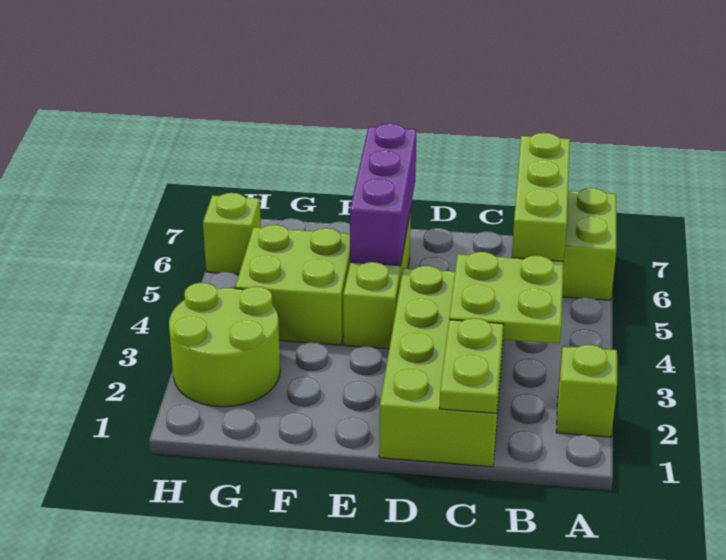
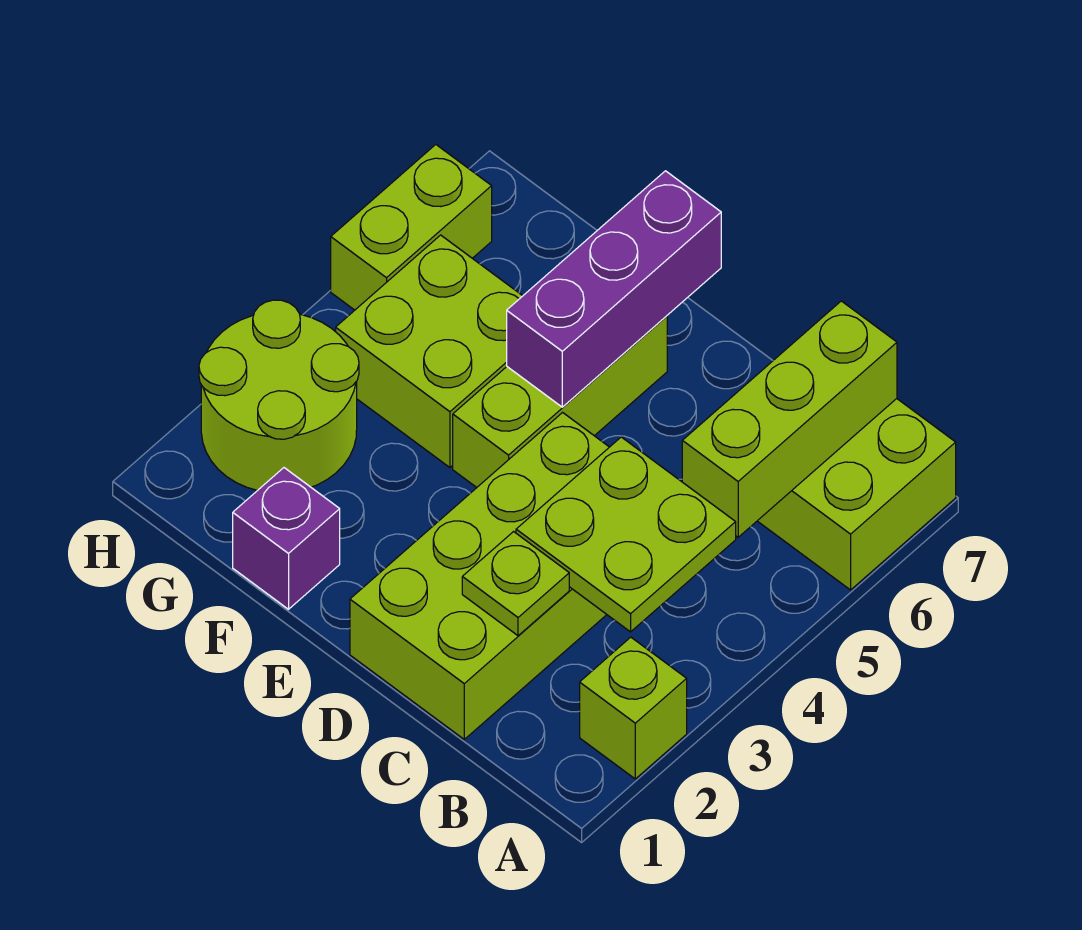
lime 1x2 plate [439,318,504,413] -> lime 1x1 plate [462,532,569,636]
none -> purple 1x1 brick [233,468,340,609]
lime 1x1 brick [203,193,261,274] -> lime 1x2 brick [331,145,492,310]

